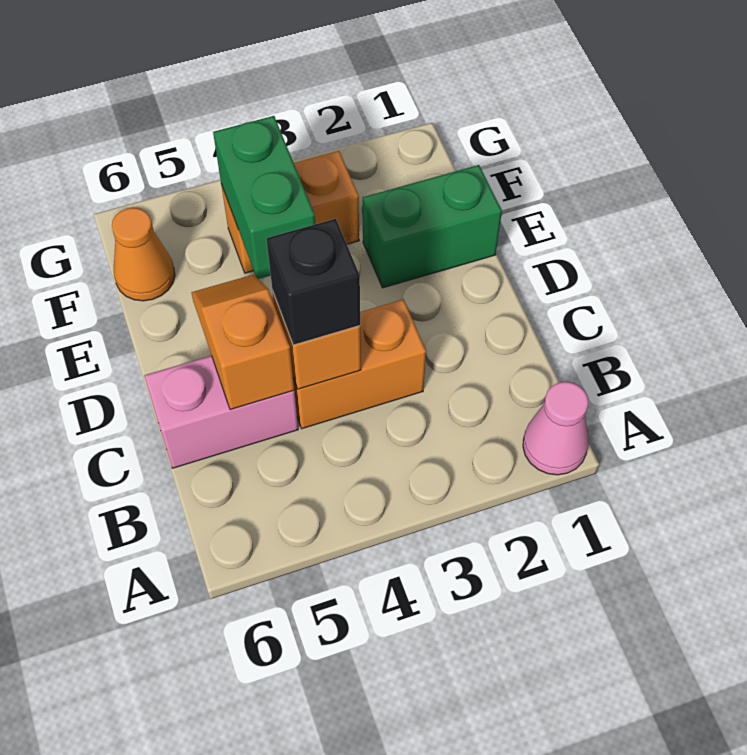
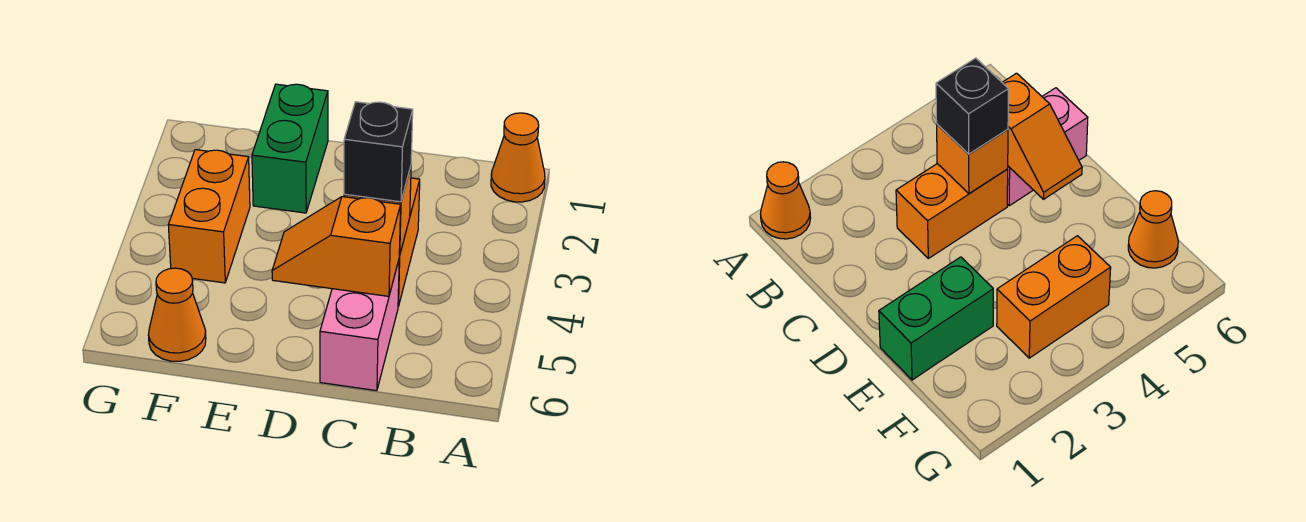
pink 1x1 cone [523,382,589,475] -> orange 1x1 cone [491,113,545,202]
green 1x2 brick [213,116,315,279] -> none

